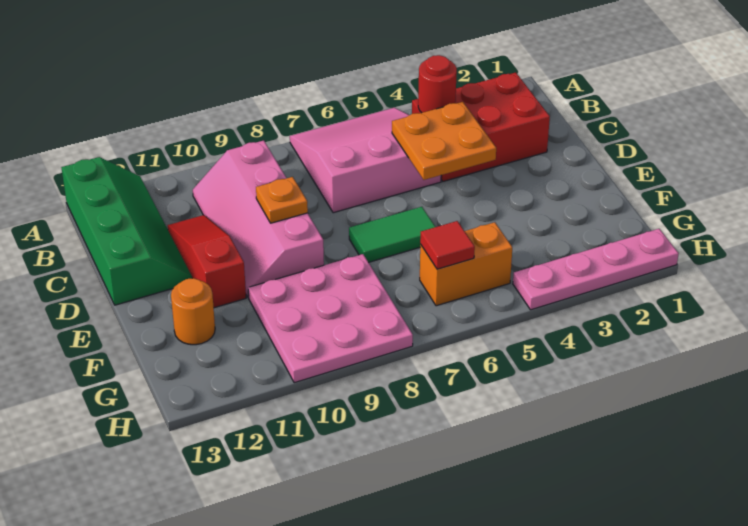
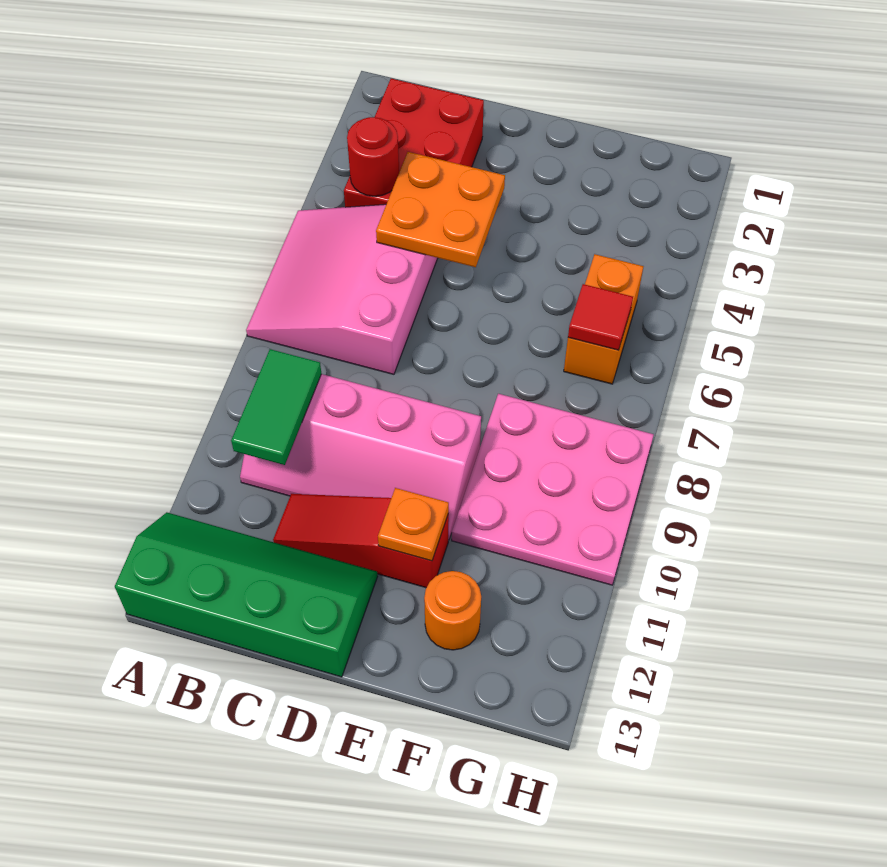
orange 1x1 plate [256,177,308,223] -> orange 1x1 plate moved to [378,488,449,561]
green 1x2 tile [349,207,435,262] -> green 1x2 tile moved to [231,349,321,465]
pink 1x4 plate [513,229,679,310] -> none

